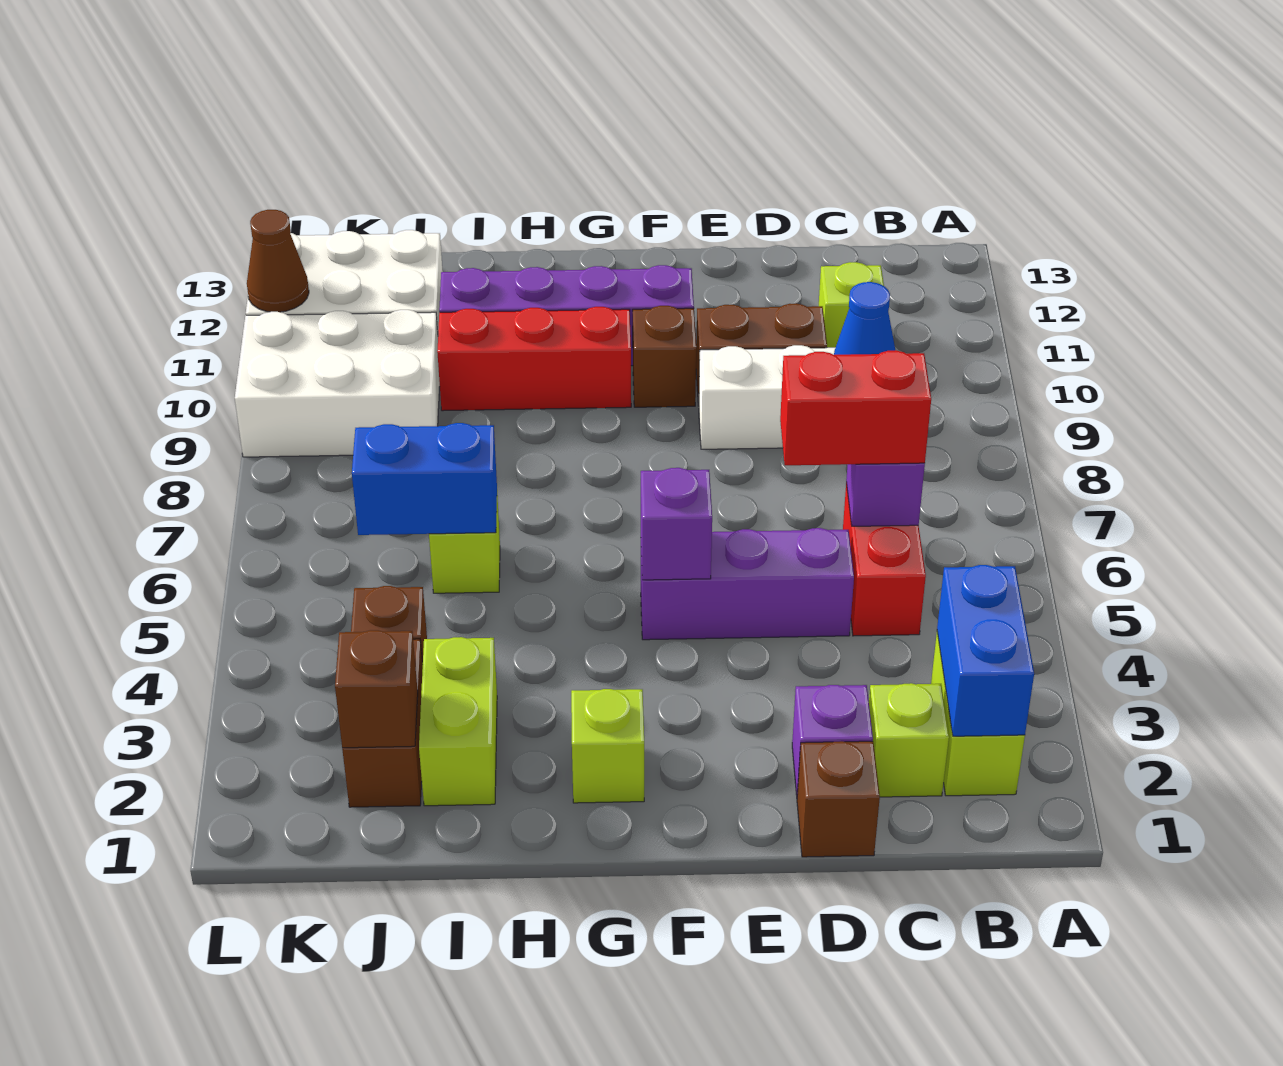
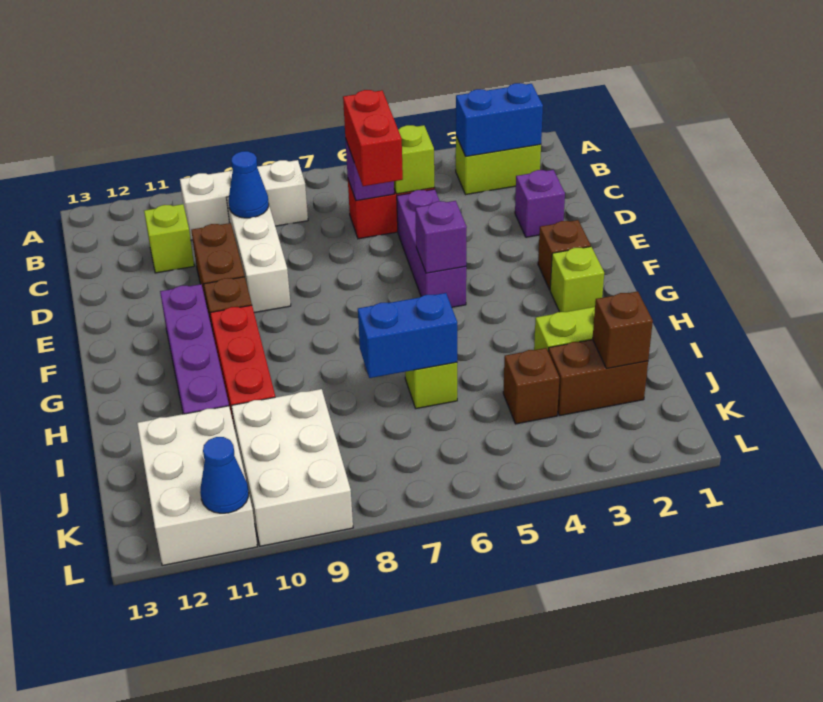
none -> white 1x3 brick [180,160,308,240]
lime 1x1 brick [869,683,949,797] -> lime 1x1 brick moved to [394,125,434,194]
brown 1x1 brick [797,741,880,857] -> brown 1x1 brick moved to [538,220,591,290]
blue 1x2 brick [352,423,497,535] -> blue 1x2 brick turned to [358,293,457,378]
brown 1x1 cone [247,210,309,312] -> blue 1x1 cone [200,437,249,513]

